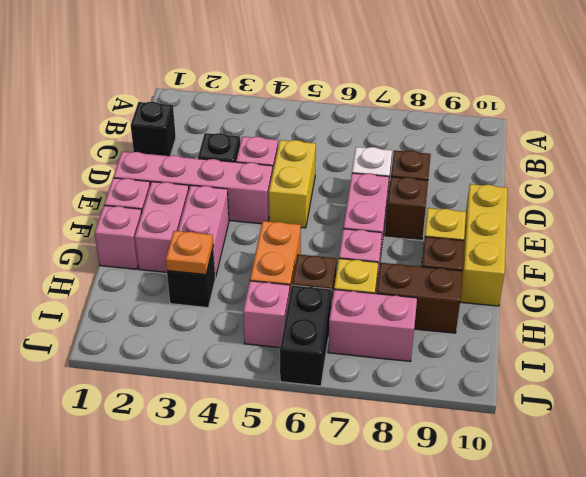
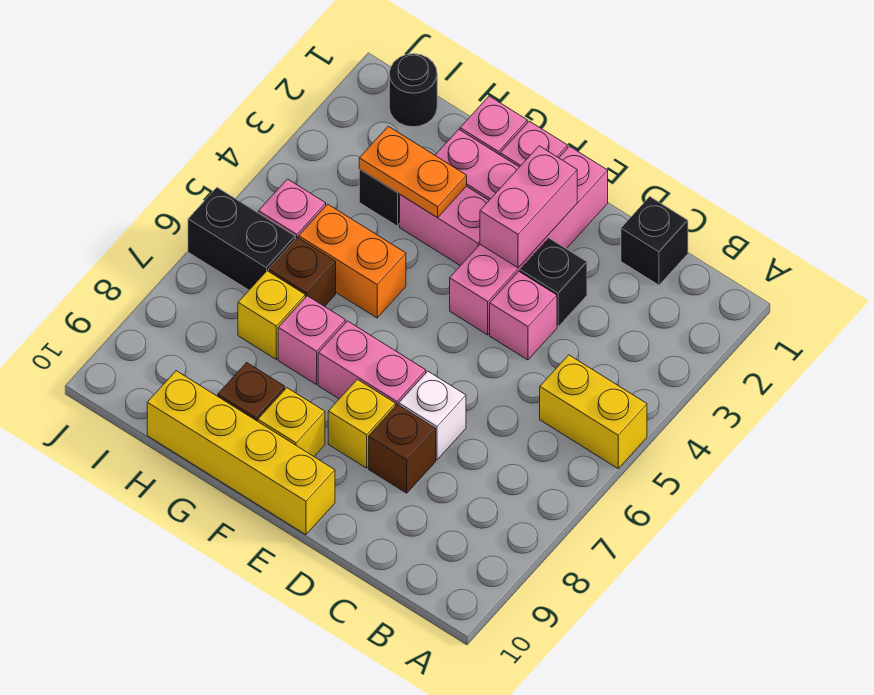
yellow 1x2 brick [269,140,316,228] -> yellow 1x2 brick moved to [540,355,647,468]
brown 1x1 brick [385,177,428,239] -> yellow 1x1 brick [328,379,395,468]
yellow 1x3 brick [460,184,507,306] -> yellow 1x4 brick [147,371,335,535]
orange 1x1 plate [166,231,213,274] -> orange 1x2 plate [359,126,467,218]
brown 1x2 brick [377,263,462,333] -> none
none -> black 1x1 round brick [389,54,437,127]
pink 1x2 brick [328,289,417,362] -> pink 1x2 brick moved to [480,146,577,268]

